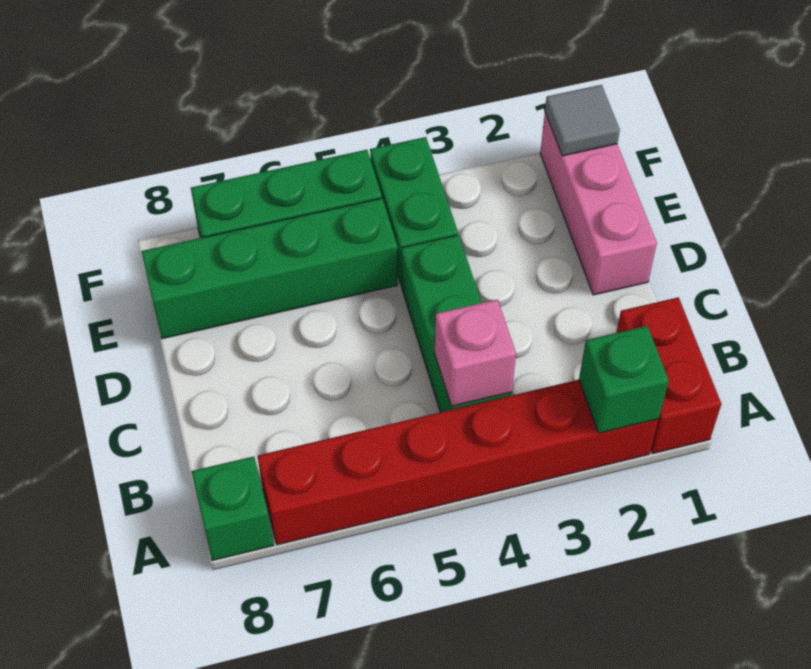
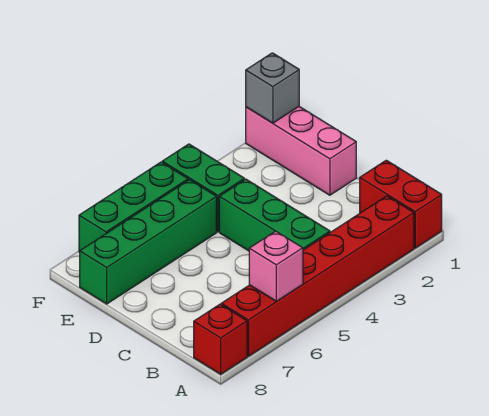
green 1x1 brick [579,326,669,433] -> none
green 1x1 brick [191,456,273,560] -> red 1x1 brick [194,304,247,374]
pink 1x1 brick [435,299,516,406] -> pink 1x1 brick moved to [249,231,303,301]
grey 1x1 tile [545,85,620,156] -> grey 1x1 brick [246,53,299,123]

